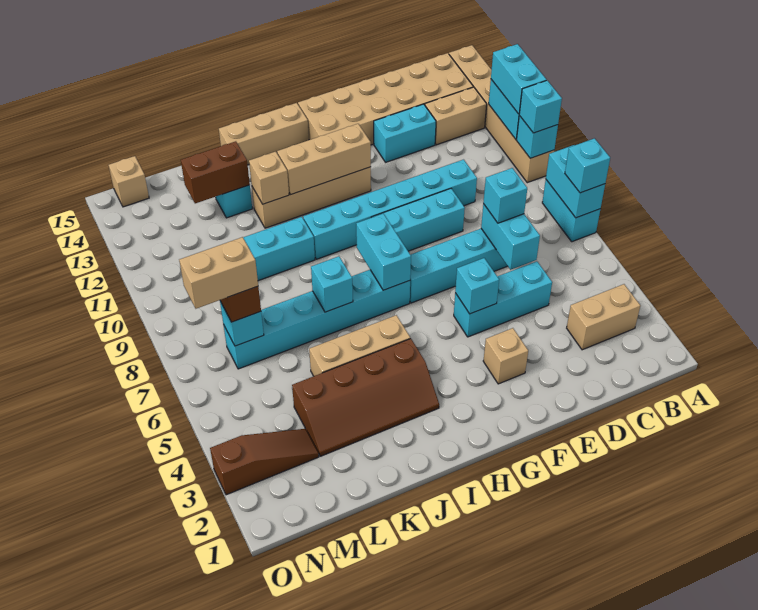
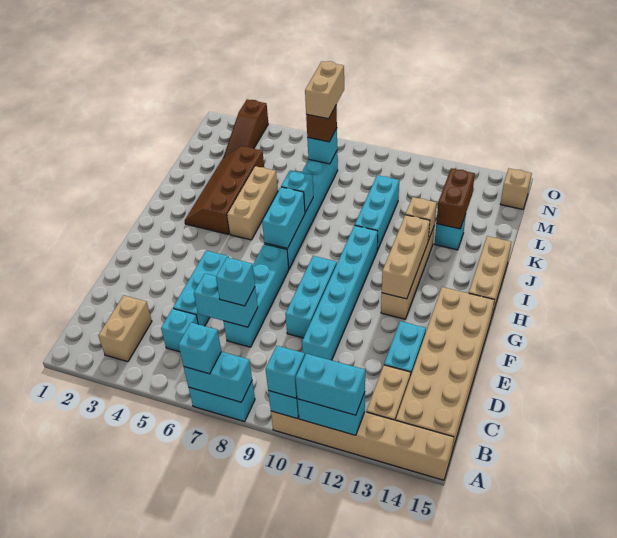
tan 1x1 brick [483,328,528,384] -> none
cyan 1x1 brick [455,258,499,314] -> cyan 1x1 brick moved to [161,309,198,352]
cyan 1x2 brick [356,213,411,290] -> cyan 1x2 brick turned to [262,187,305,248]

